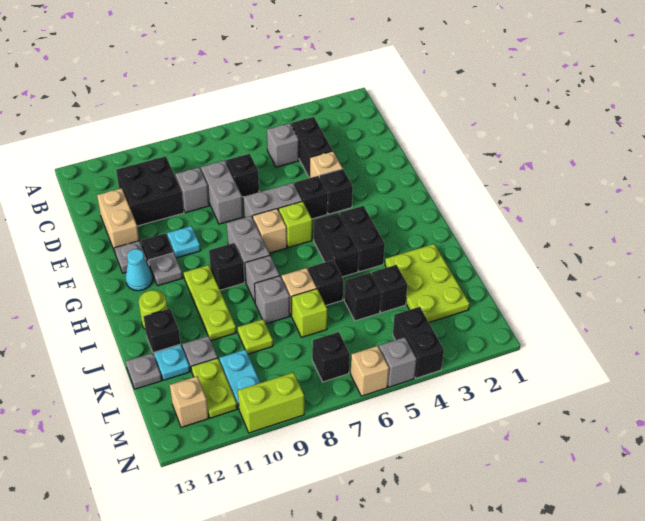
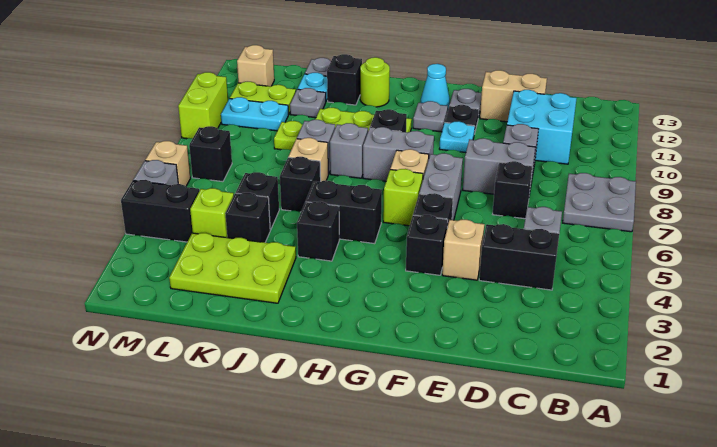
none -> grey 2x2 plate [563,173,636,232]
black 2x2 brick [116,156,184,226] -> cyan 2x2 brick [507,90,577,164]
black 1x2 brick [339,206,385,272] -> black 1x1 brick [297,201,339,261]
lime 1x1 brick [292,289,327,337] -> lime 1x1 brick moved to [190,188,234,238]

